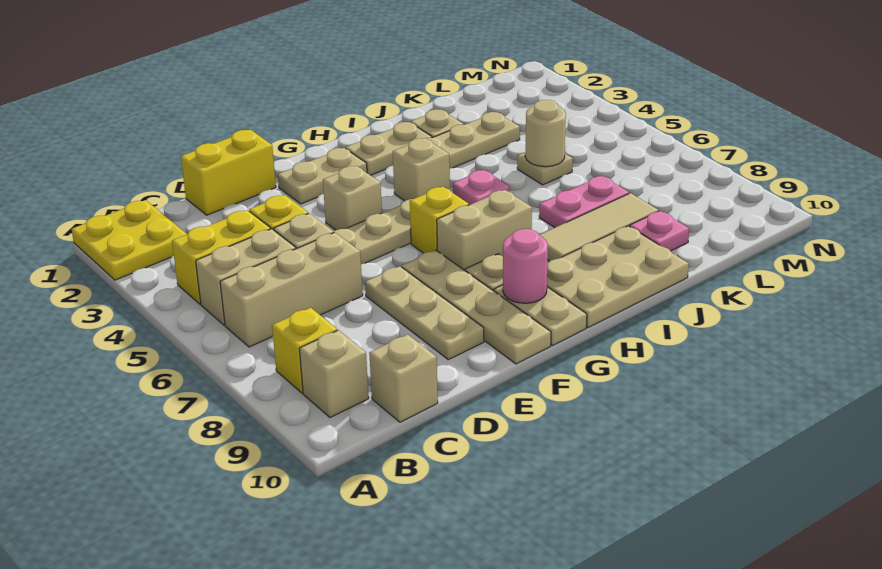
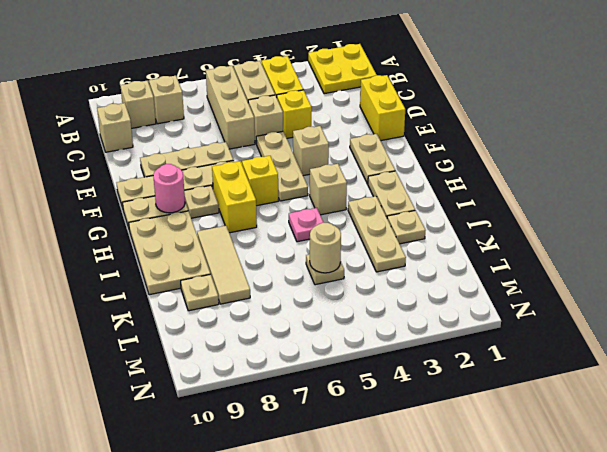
yellow 1x1 brick [272,308,337,393] -> tan 1x1 brick [149,76,184,124]
tan 1x2 brick [437,190,532,270] -> yellow 1x2 brick [212,161,257,233]
pink 1x2 plate [539,176,629,228] -> none
pink 1x1 plate [630,211,689,251] -> tan 1x1 plate [181,274,219,311]

